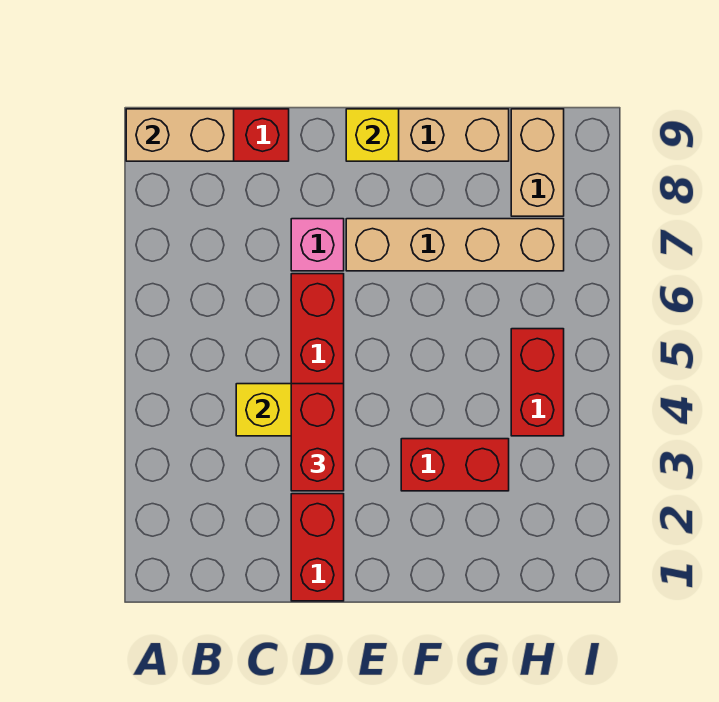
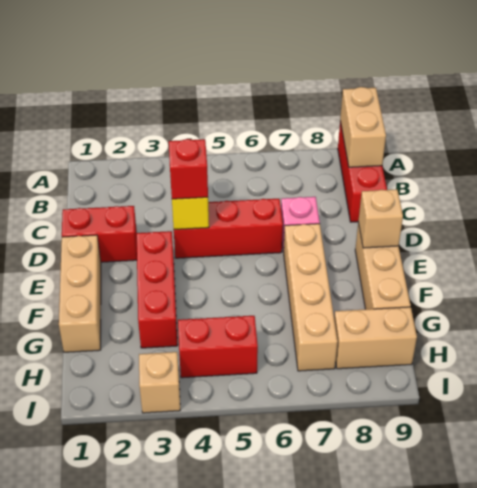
red 1x2 brick [291,384,344,491] -> red 1x1 brick [169,139,208,199]
none -> tan 1x3 brick [59,235,101,352]
yellow 1x1 brick [346,109,399,161] -> tan 1x1 brick [358,189,403,248]
red 1x2 brick [401,439,509,491] -> red 1x3 brick [136,231,178,348]
none -> tan 1x1 brick [139,352,180,413]

